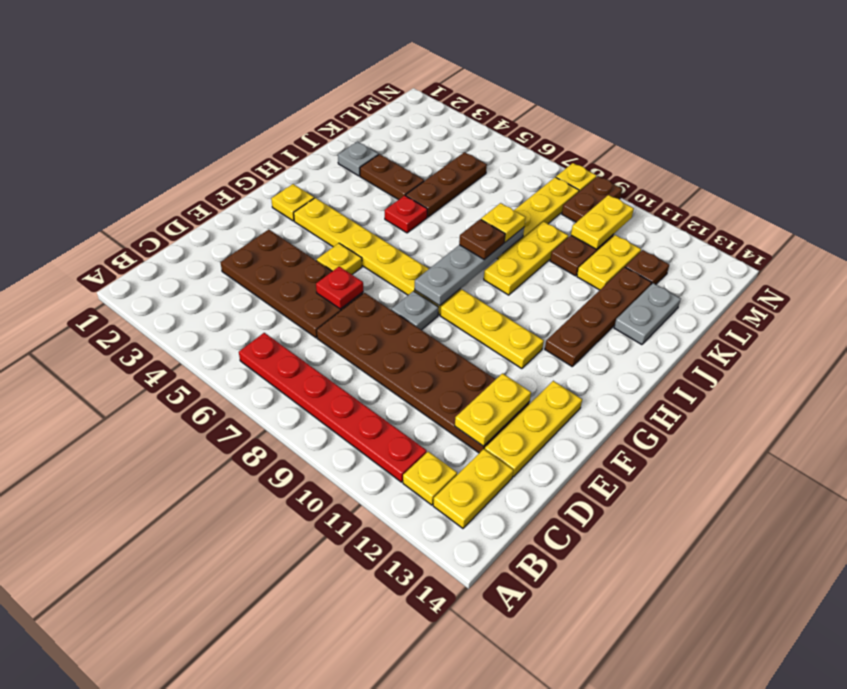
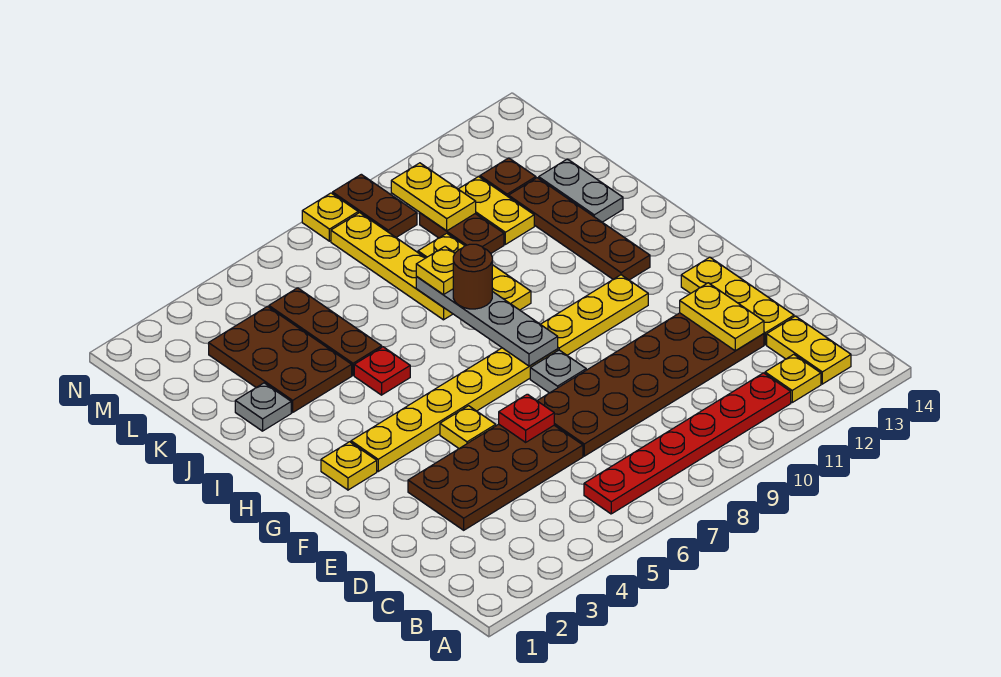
brown 1x1 plate [459,219,505,260] -> brown 1x1 round brick [453,244,492,309]
brown 1x2 plate [360,154,424,200] -> brown 2x3 plate [209,306,352,412]

